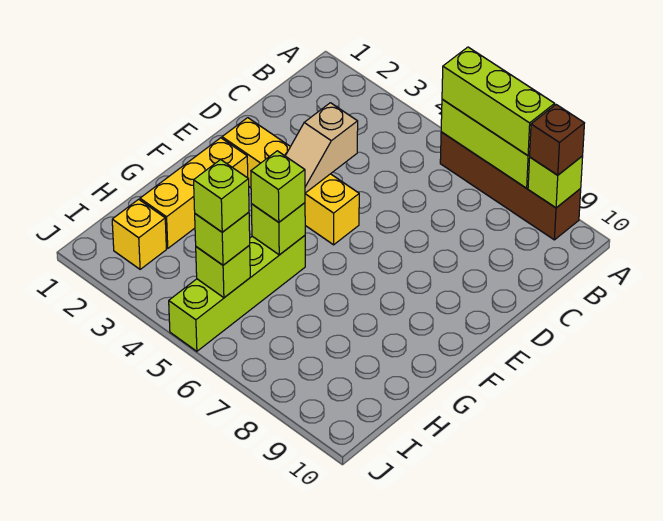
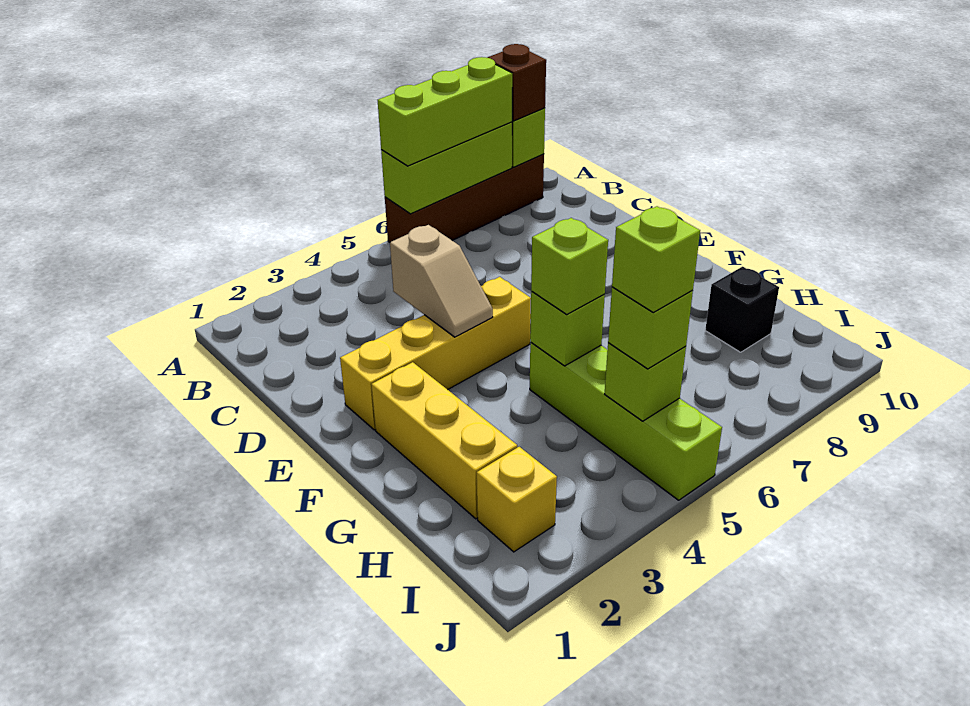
none -> black 1x1 brick [705,267,779,352]

